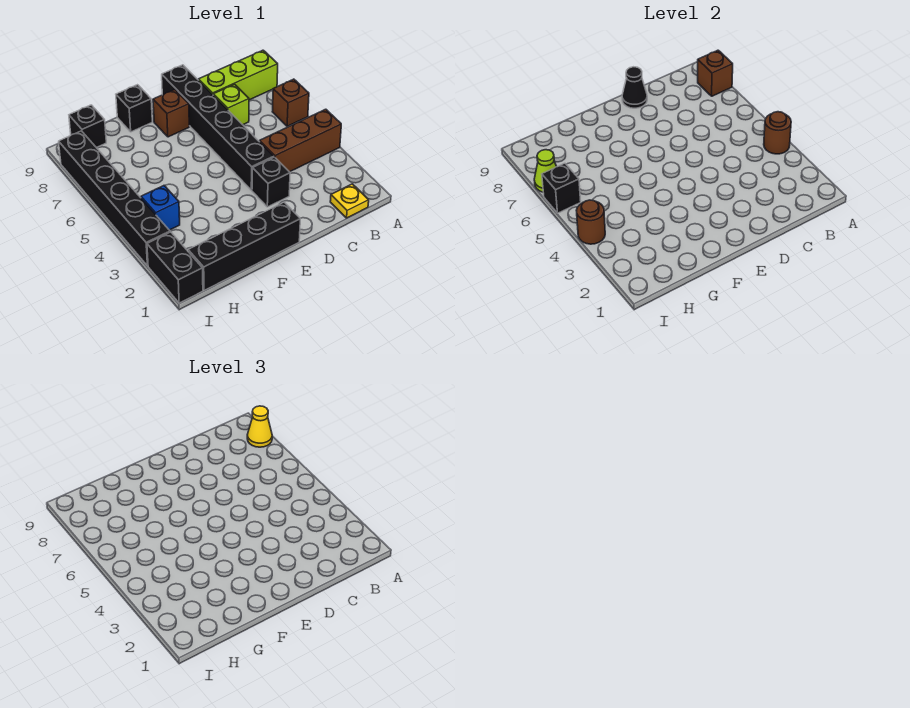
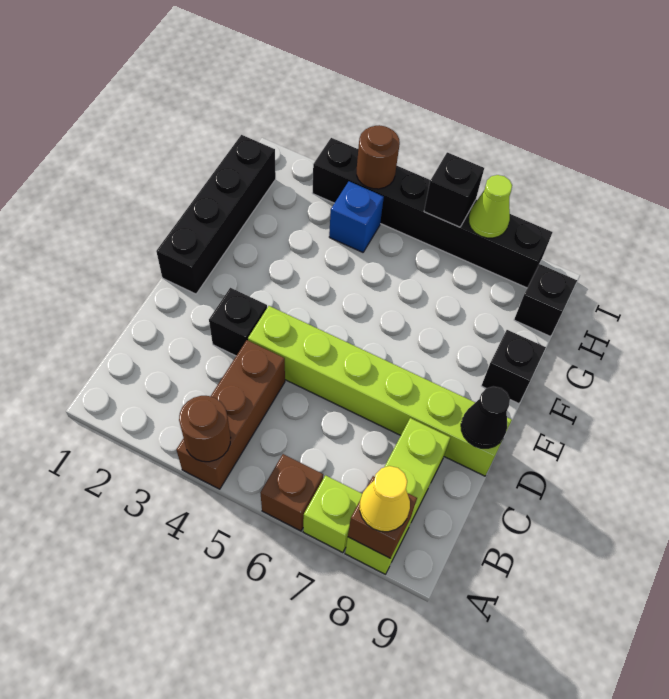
yellow 1x1 plate [330,184,369,218] -> none
lime 1x1 brick [213,84,249,125] -> lime 1x1 brick moved to [303,475,362,553]
black 1x6 brick [162,65,274,190] -> lime 1x6 brick [248,306,512,476]
brown 1x1 brick [153,90,189,137] -> none
black 1x2 brick [147,232,203,303] -> none

